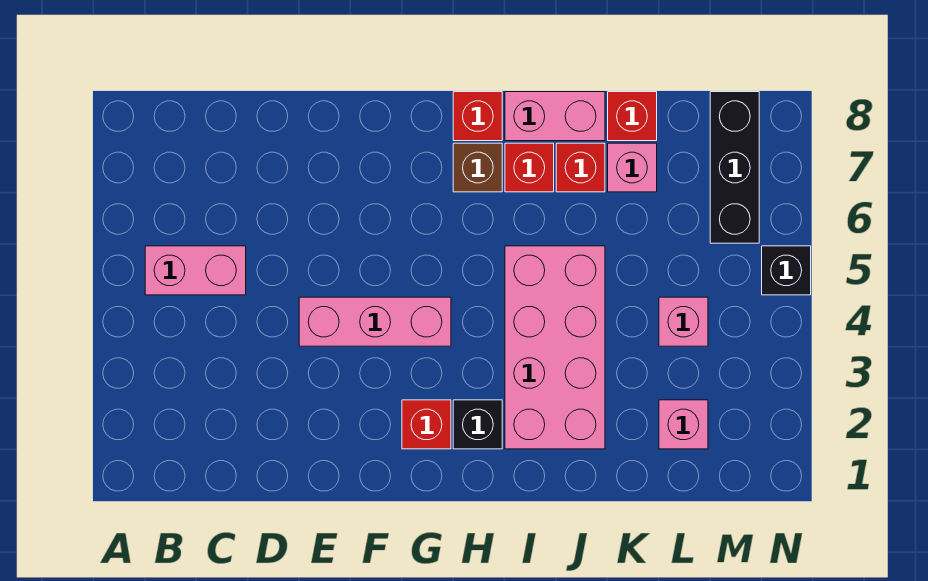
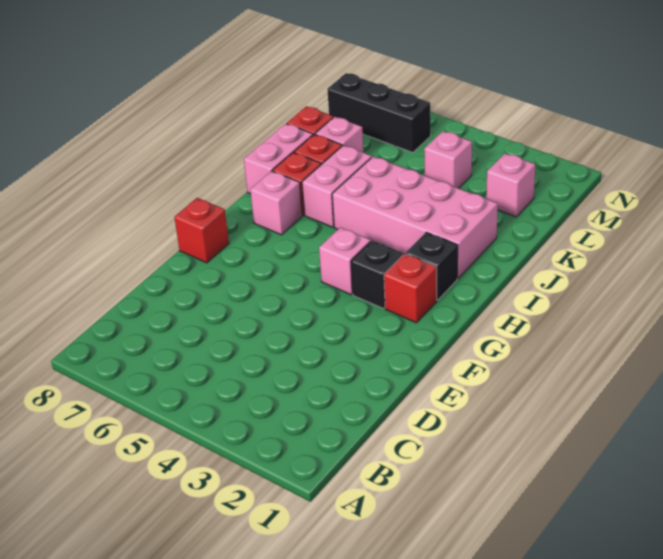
pink 1x2 brick [145,246,246,295] -> pink 1x2 brick moved to [302,145,372,227]
pink 1x3 brick [299,297,451,346] -> pink 1x1 brick [319,227,371,295]
brown 1x1 brick [453,143,502,192] -> pink 1x1 brick [250,171,302,235]
red 1x1 brick [453,92,502,141] -> red 1x1 brick moved to [174,198,229,263]
black 1x1 brick [762,246,811,295] -> black 1x1 brick moved to [351,240,403,309]

